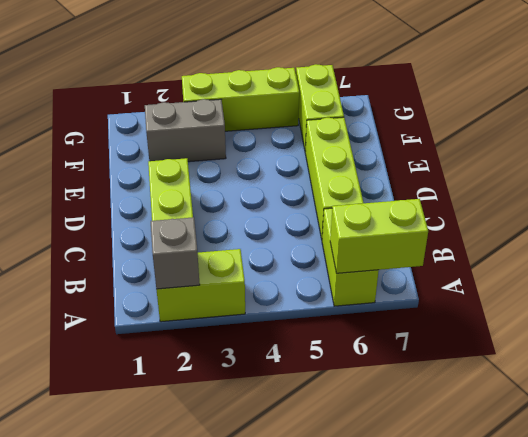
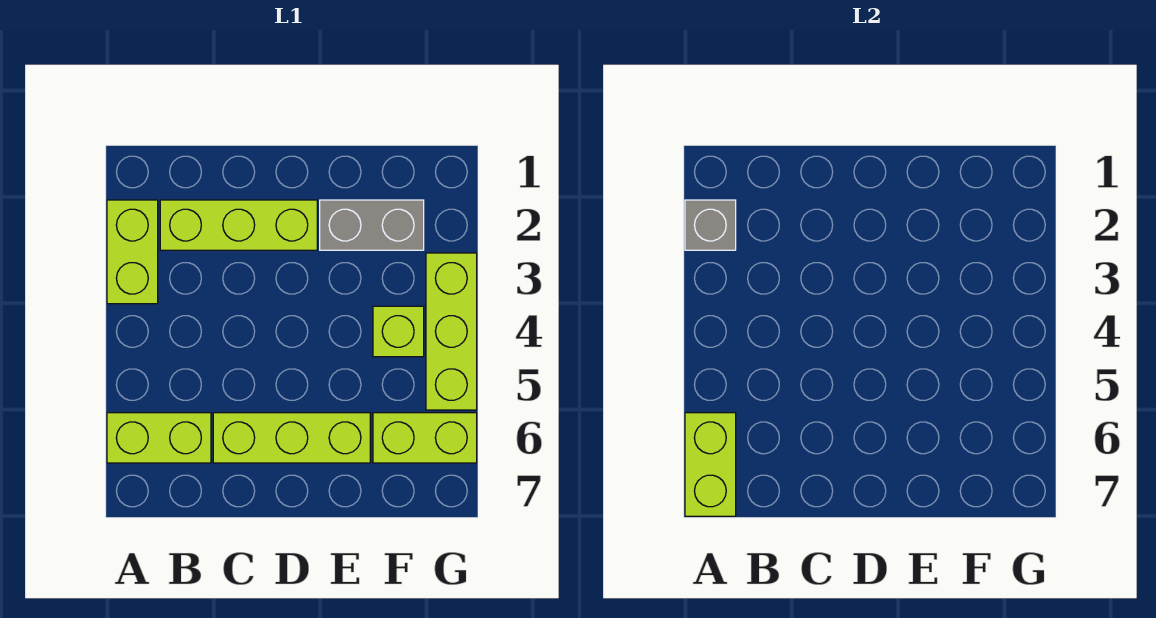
grey 1x2 brick [145,99,226,162] -> grey 1x2 brick turned to [320,200,424,250]
none -> lime 1x1 brick [373,306,424,357]

